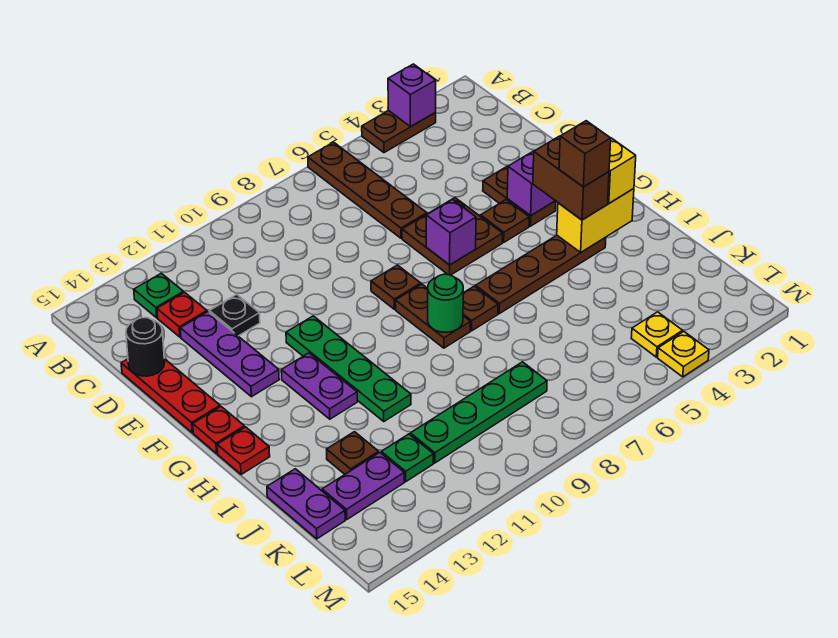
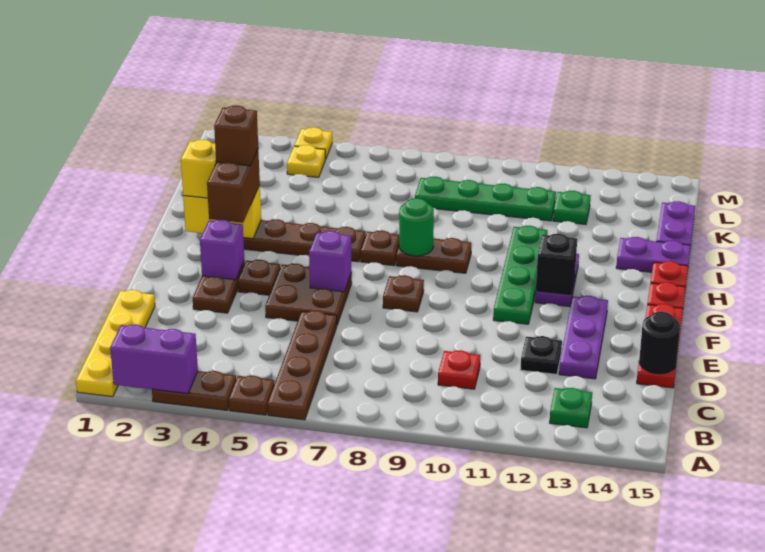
none -> yellow 1x4 plate [76,290,155,397]
purple 1x1 brick [388,64,436,127] -> purple 1x2 brick [110,324,198,393]
red 1x1 plate [157,292,207,337] -> red 1x1 plate moved to [438,350,480,389]
brown 1x2 plate [395,284,470,348] -> brown 1x2 plate turned to [396,238,471,273]
none -> black 1x1 brick [536,234,577,295]
brown 1x1 plate [327,432,379,474] -> brown 1x1 plate moved to [229,376,274,415]
purple 1x2 plate [322,453,404,519] -> purple 1x2 plate moved to [616,237,691,272]

